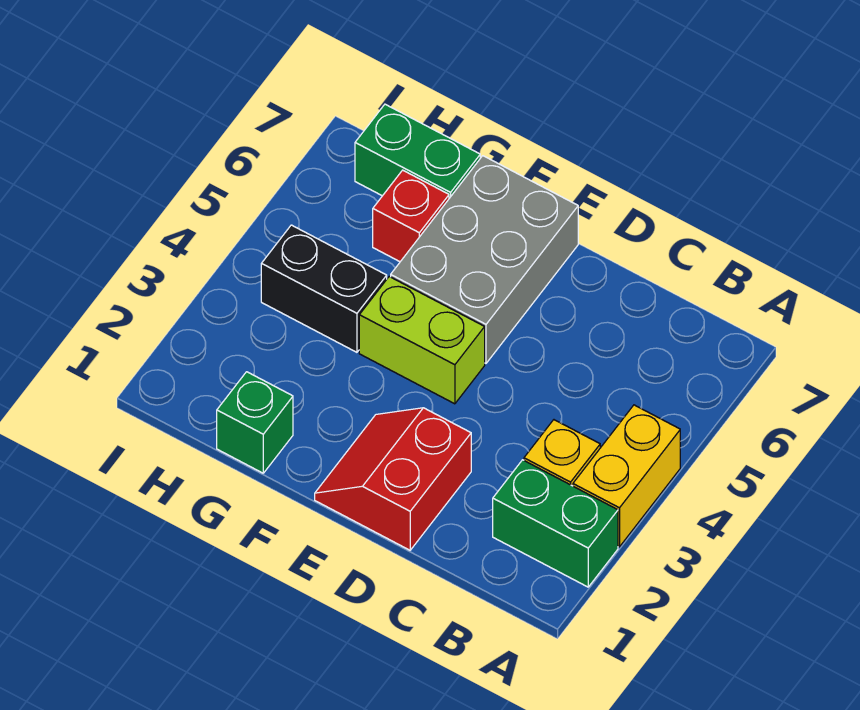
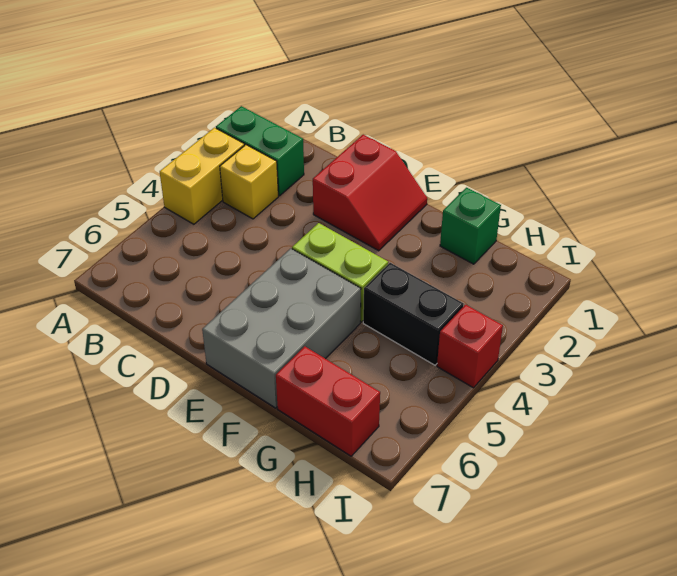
red 1x1 brick [373,170,449,262] -> red 1x1 brick moved to [437,305,503,388]
green 1x2 brick [355,104,480,198] -> red 1x2 brick [276,346,380,456]

